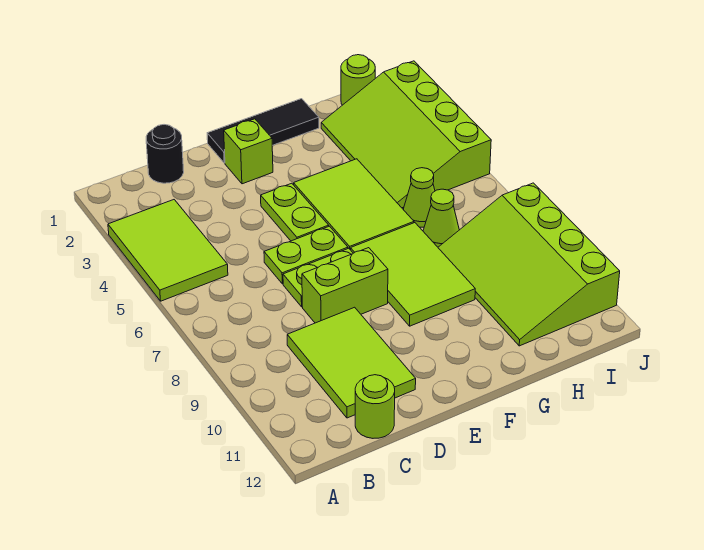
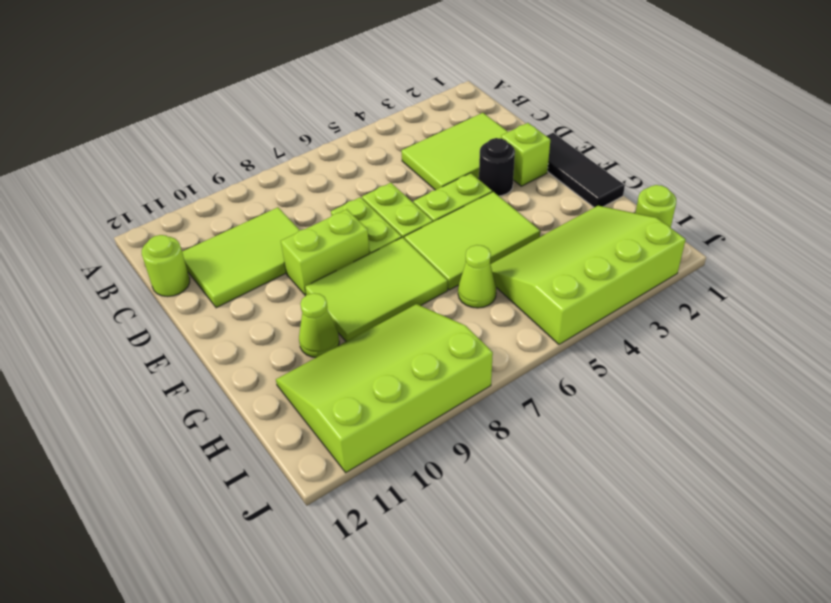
lime 2x3 tile [108,200,228,301] -> lime 2x3 tile moved to [401,113,508,190]
black 1x1 round brick [146,125,184,183] -> black 1x1 round brick moved to [479,138,515,196]
lime 1x2 brick [302,248,388,323] -> lime 1x2 brick turned to [281,209,370,296]
lime 1x1 cone [423,189,459,247] -> lime 1x1 cone moved to [299,293,339,357]

